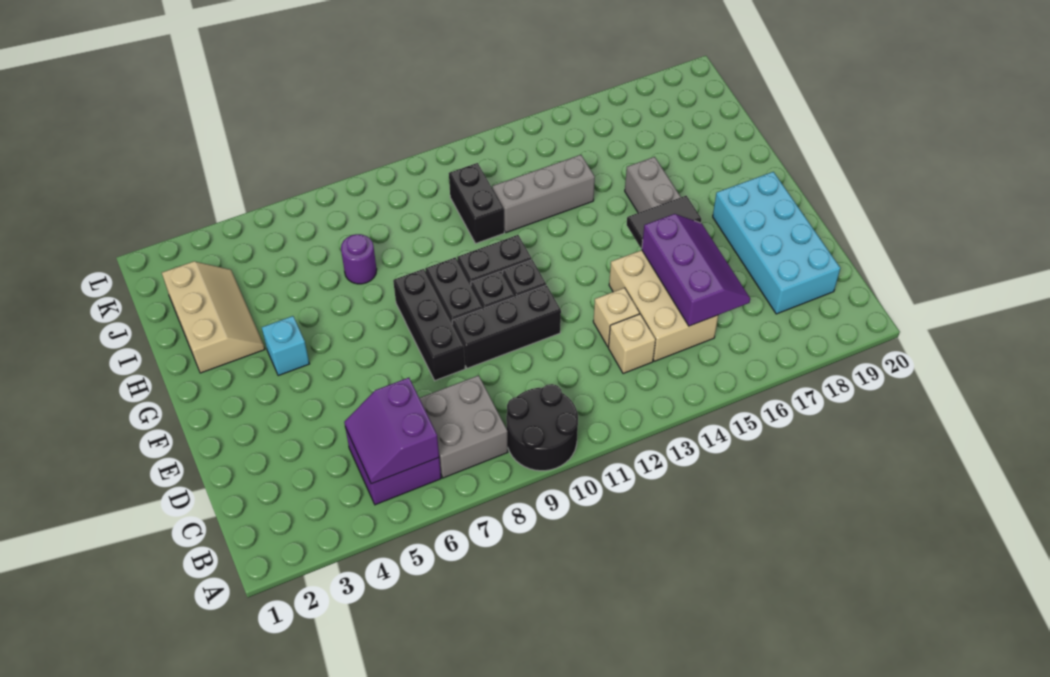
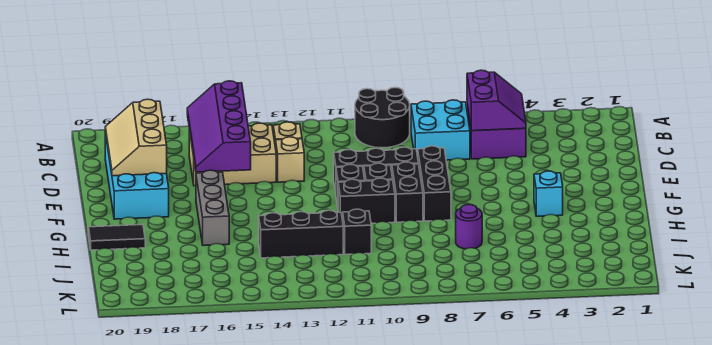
grey 2x2 brick [419,375,508,478] -> cyan 2x2 brick [411,100,470,160]
tan 2x3 brick [609,250,718,361] -> tan 2x3 brick turned to [189,123,276,186]
purple 2x3 slope [642,214,750,326] -> purple 2x4 slope [187,81,251,172]
black 1x2 tile [627,196,701,248] -> black 1x2 tile moved to [88,225,145,250]
tan 2x3 slope [162,261,265,373] -> tan 2x3 slope moved to [105,99,167,176]
black 1x2 brick [449,163,504,244] -> black 1x1 brick [343,209,371,255]
grey 1x3 brick [492,155,595,233] -> black 1x3 brick [259,210,343,258]

